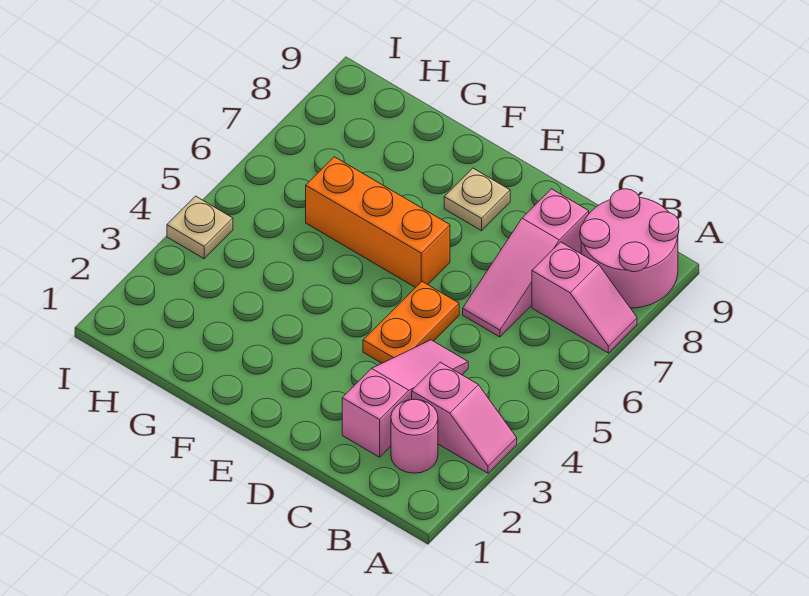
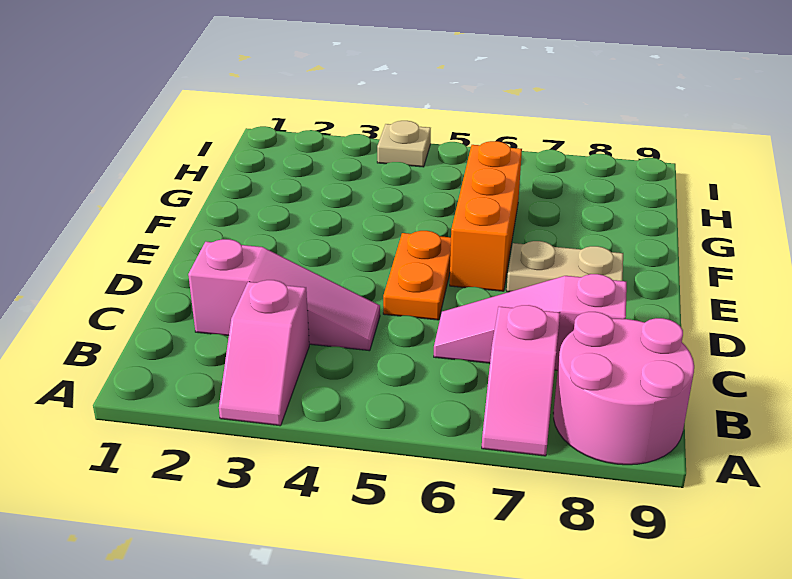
pink 1x1 round brick [391,399,438,473] -> none
orange 1x2 plate [363,282,459,363] -> orange 1x2 plate turned to [383,231,451,320]
tan 1x1 plate [444,168,510,231] -> tan 1x2 plate [507,241,623,292]

